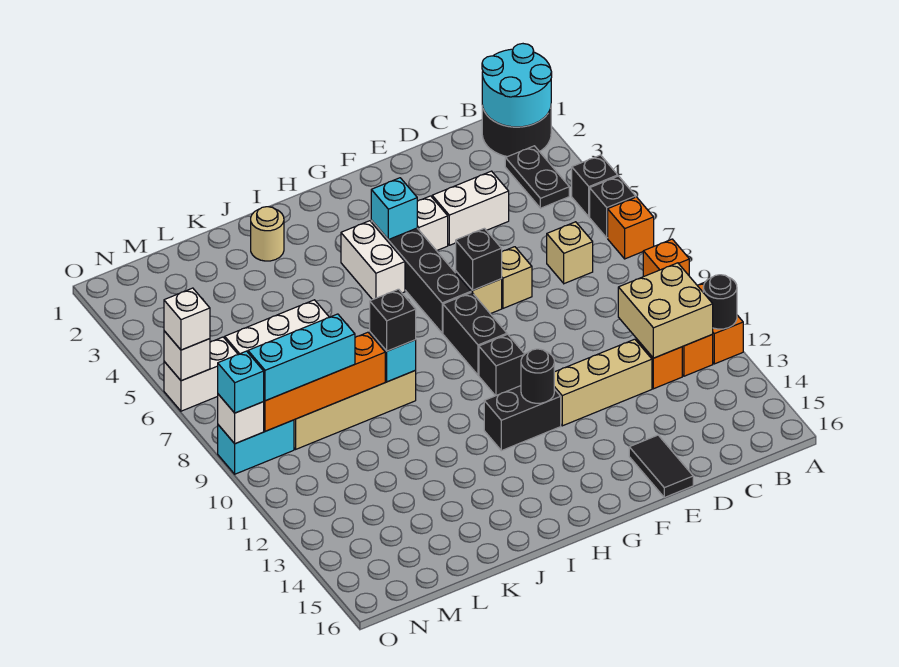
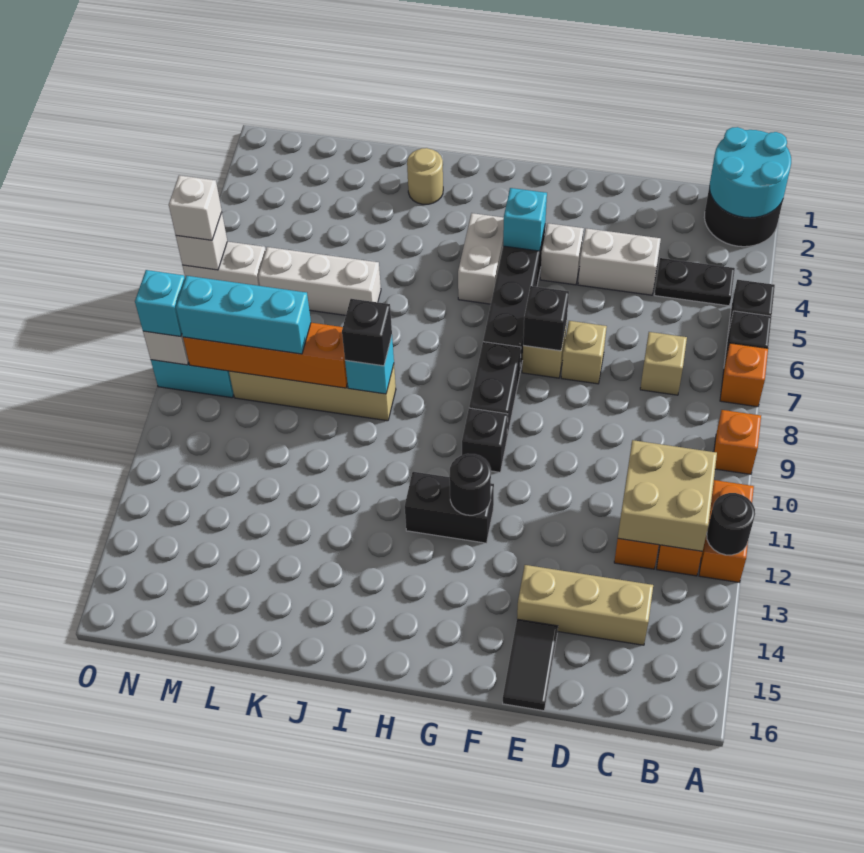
black 1x2 plate [505,146,569,208] -> black 1x2 plate turned to [654,258,735,306]
tan 1x3 brick [554,339,652,426] -> tan 1x3 brick moved to [517,565,653,645]

